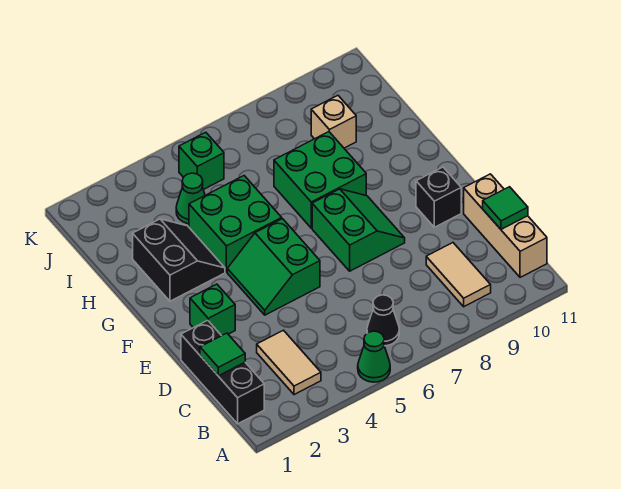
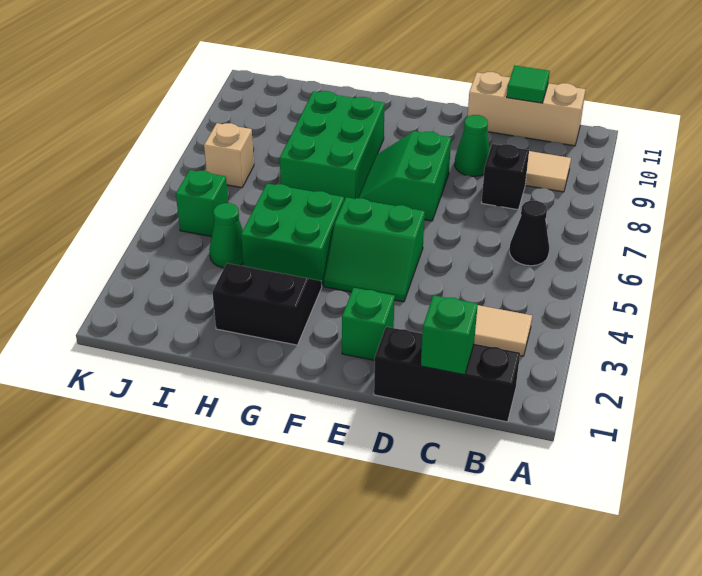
green 1x1 cone [358,331,390,382] -> green 1x1 cone moved to [455,115,490,176]
green 1x1 tile [200,333,245,376] -> green 1x1 brick [421,295,478,375]
green 2x2 slope [312,189,405,271] -> green 2x2 slope turned to [359,131,451,221]
black 1x1 brick [416,167,461,227] -> black 1x1 brick moved to [482,144,529,210]
green 2x2 brick [274,132,366,228] -> green 2x3 brick [280,91,385,200]
tan 1x1 brick [311,95,356,148] -> tan 1x1 brick moved to [204,123,254,188]

